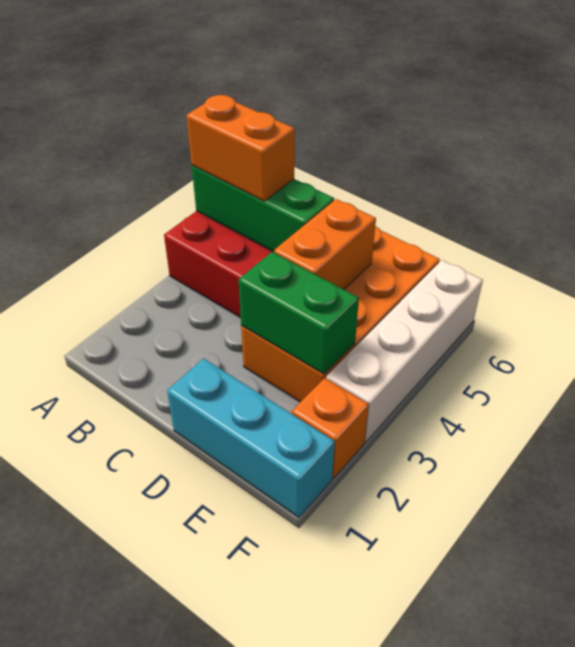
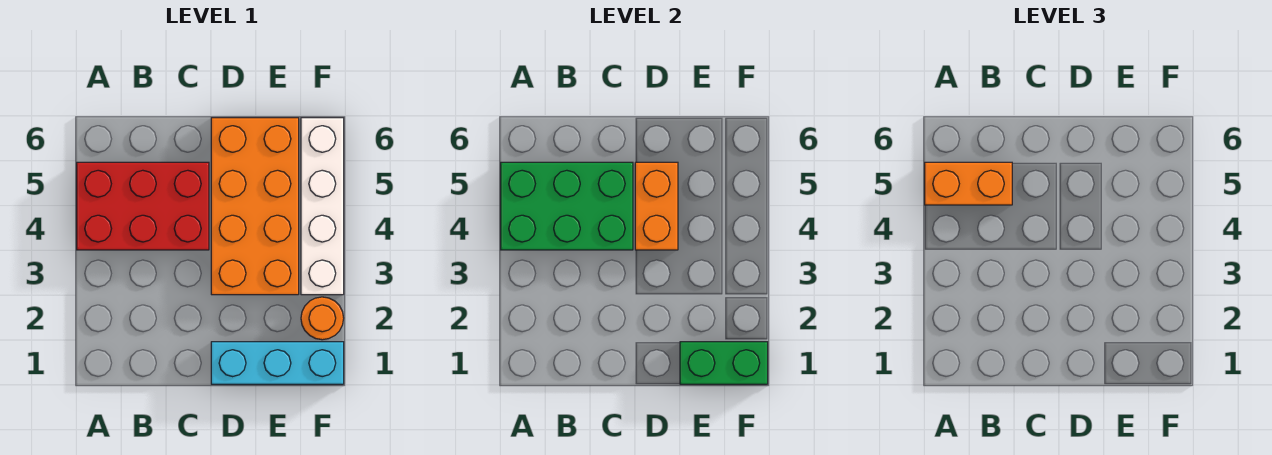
green 1x3 brick [192,166,334,252] -> green 2x3 brick [501,162,633,250]
green 1x2 brick [239,252,359,374] -> green 1x2 brick moved to [680,342,768,384]
orange 1x1 brick [292,378,369,478] -> orange 1x1 round brick [301,297,344,340]

